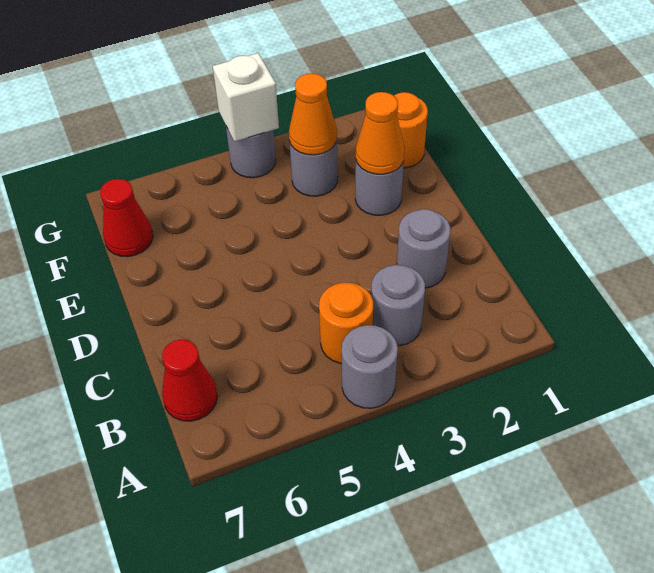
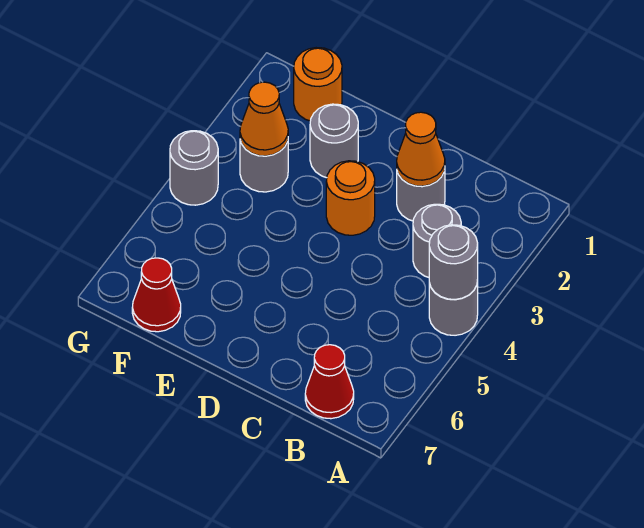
none -> grey 1x1 round brick [429,225,478,299]
orange 1x1 round brick [319,283,373,364] -> orange 1x1 round brick moved to [326,161,375,235]
orange 1x1 cone [356,92,405,174] -> orange 1x1 cone moved to [397,112,445,186]
white 1x1 brick [213,53,279,142] -> none

